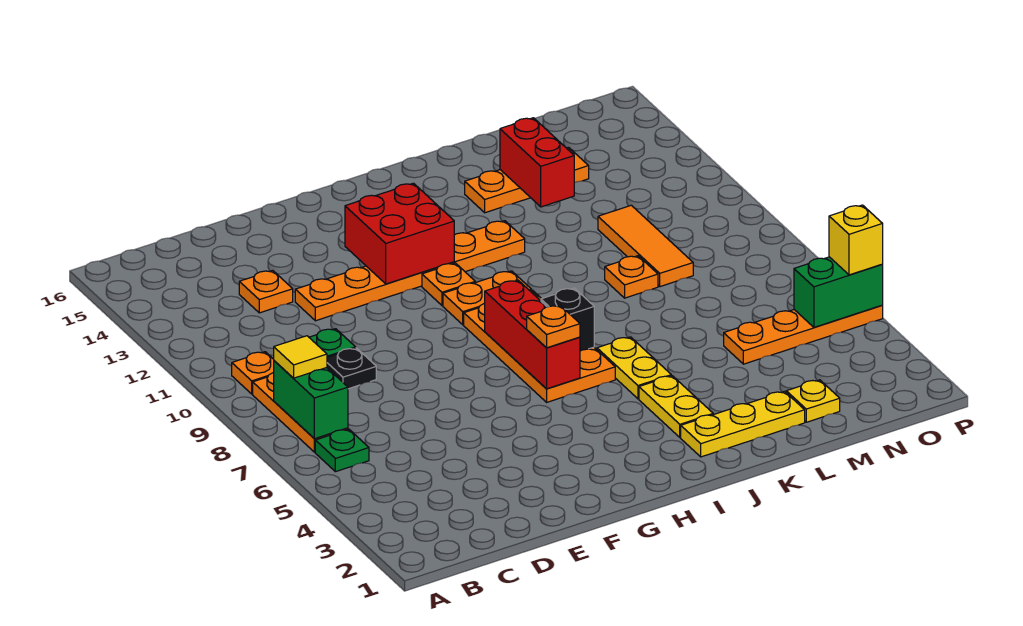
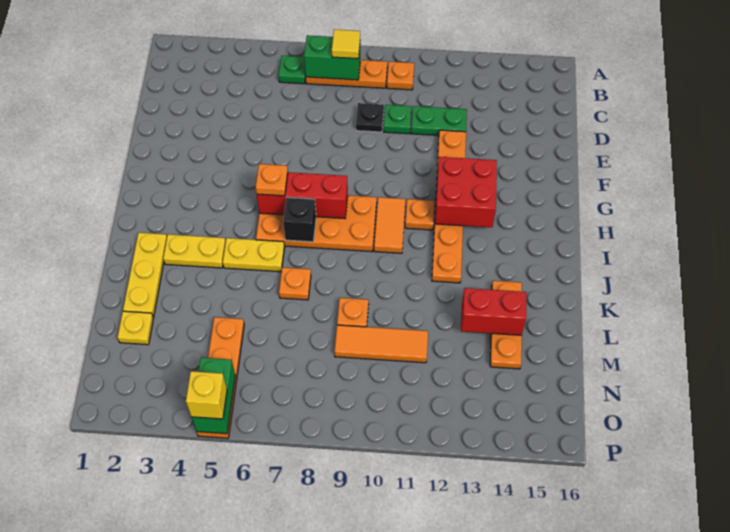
none -> green 1x2 plate [411,106,467,135]
orange 1x1 plate [239,270,293,313] -> orange 1x1 plate moved to [279,267,311,300]
orange 1x2 plate [443,271,532,325] -> orange 1x2 tile [374,197,406,253]

